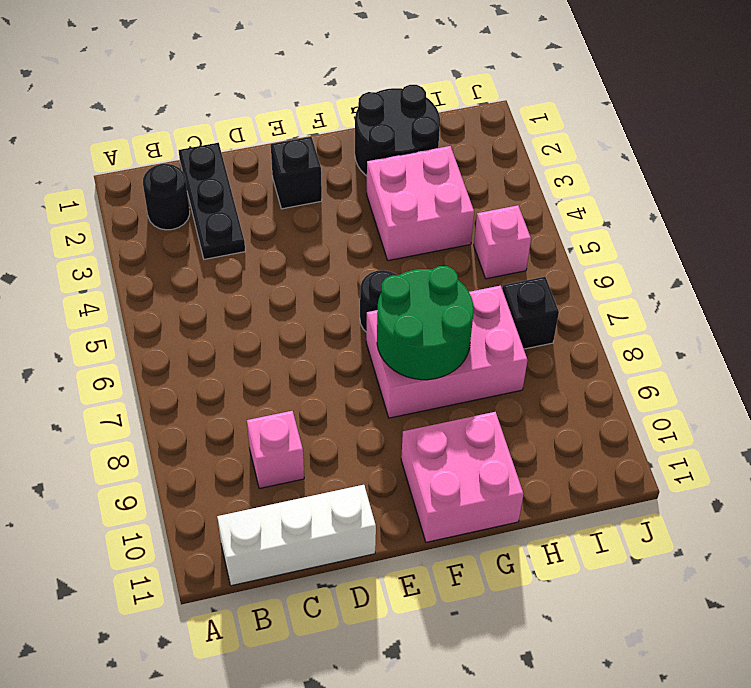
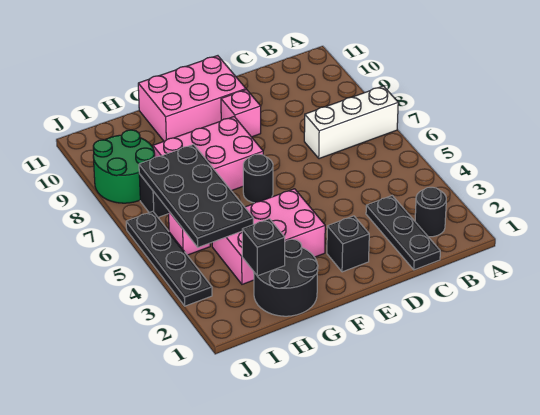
white 1x3 brick [217,485,376,586] -> white 1x3 brick moved to [304,86,398,159]
pink 1x1 brick [247,411,304,489] -> pink 1x1 brick moved to [221,89,261,137]
green 2x2 round brick [377,266,474,380] -> green 2x2 round brick moved to [93,130,155,203]
pink 2x2 brick [401,412,524,542] -> pink 2x3 brick [138,56,246,141]
pink 2x2 brick [367,146,474,261] -> pink 2x3 brick [212,189,325,284]
none -> black 1x1 brick [242,219,285,276]
none -> black 2x4 plate [139,145,253,247]
none -> black 1x4 plate [126,211,212,306]

